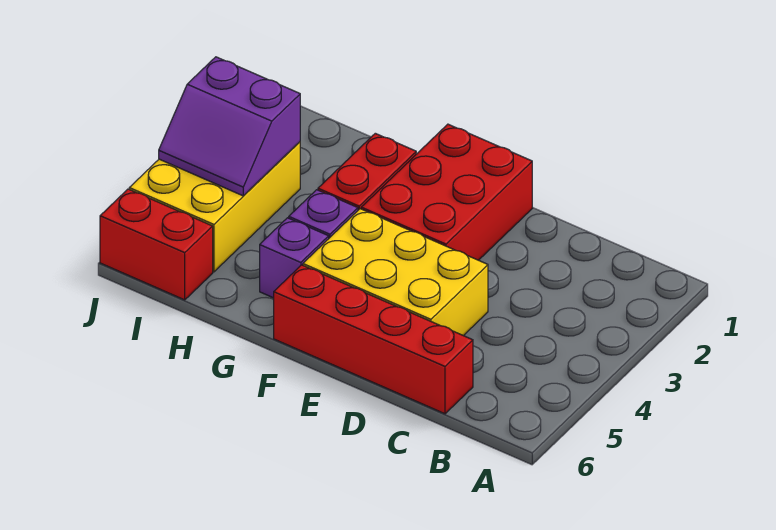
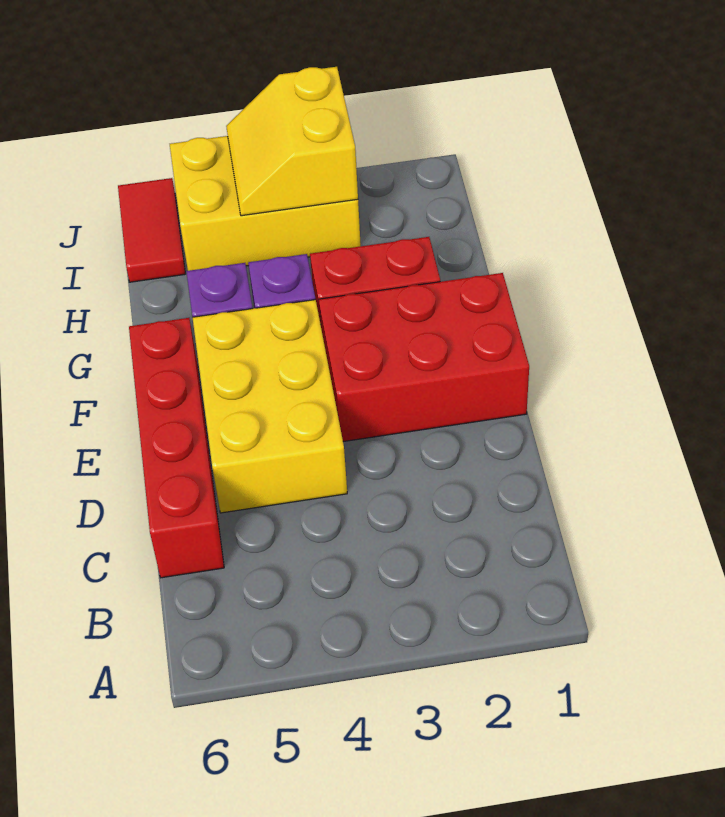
purple 2x2 slope [159,57,300,196] -> yellow 2x2 slope [226,67,358,216]
red 1x2 brick [100,189,213,300] -> red 1x2 tile [118,178,185,282]

